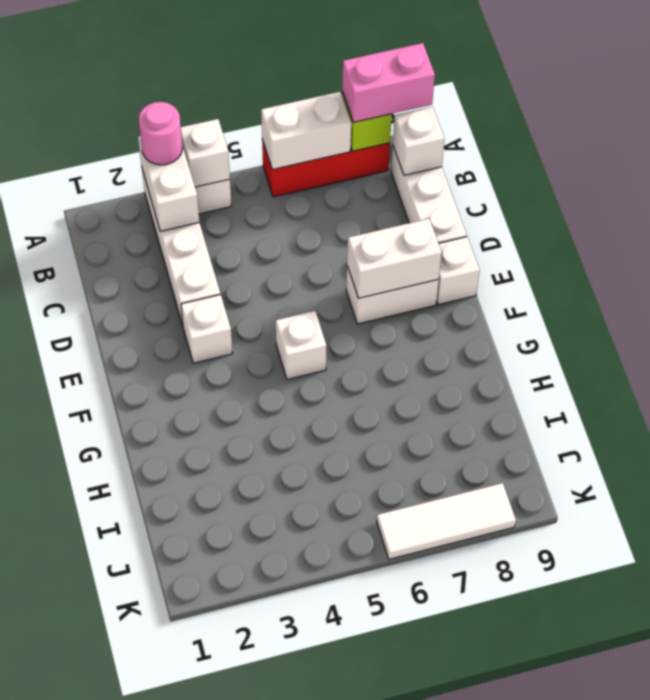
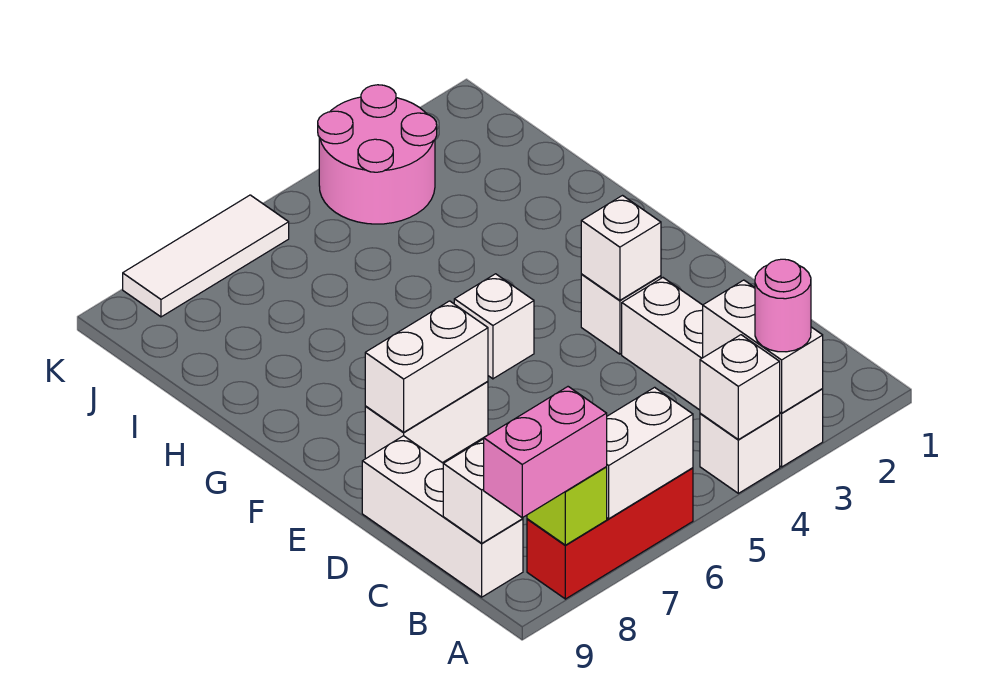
white 1x1 brick [437,237,480,305] -> white 1x1 brick moved to [581,196,661,300]
none -> pink 2x2 round brick [318,85,437,224]

